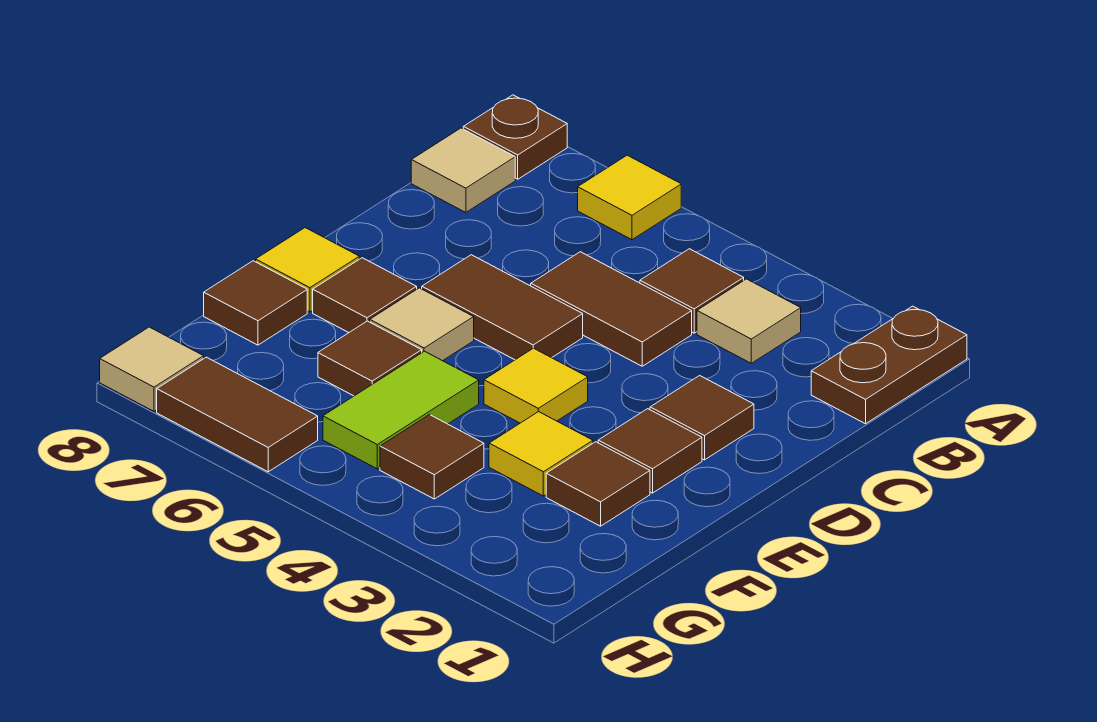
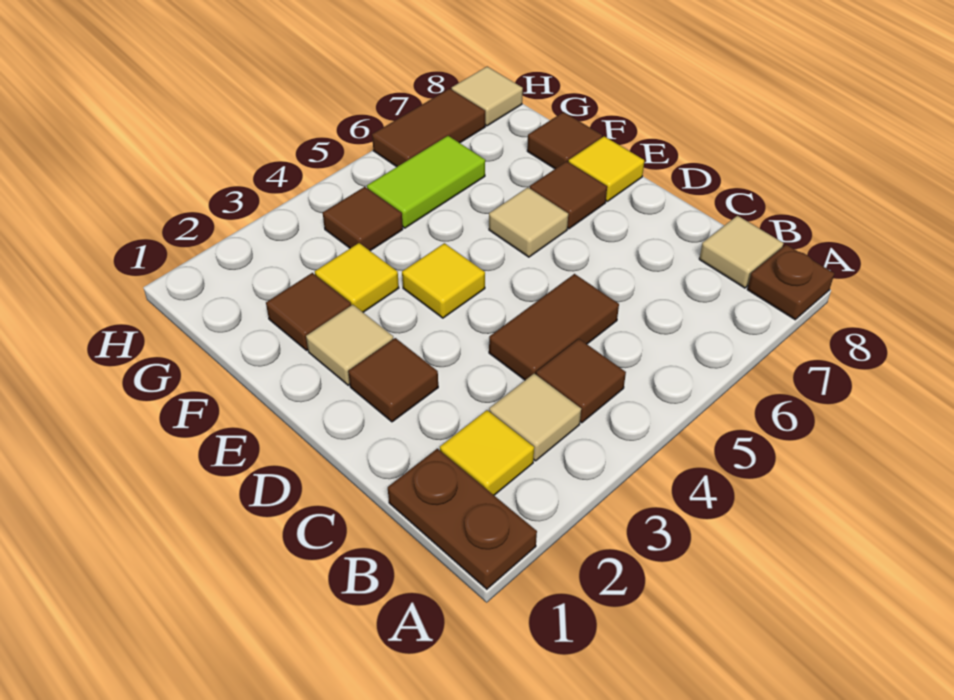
yellow 1x1 tile [578,155,681,240] -> yellow 1x1 tile moved to [440,410,534,495]
brown 1x2 tile [422,255,583,360] -> none
brown 1x1 tile [598,409,702,493] -> tan 1x1 tile [306,305,393,385]
lime 1x2 tile [323,351,479,469] -> lime 1x2 tile turned to [367,136,485,228]
brown 1x1 tile [318,321,422,396] -> none

